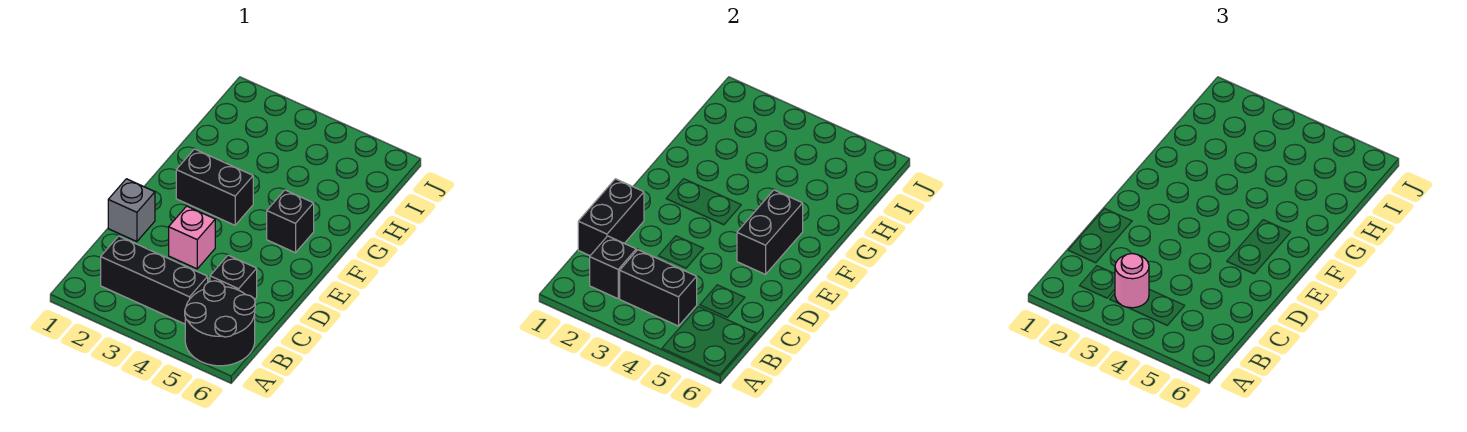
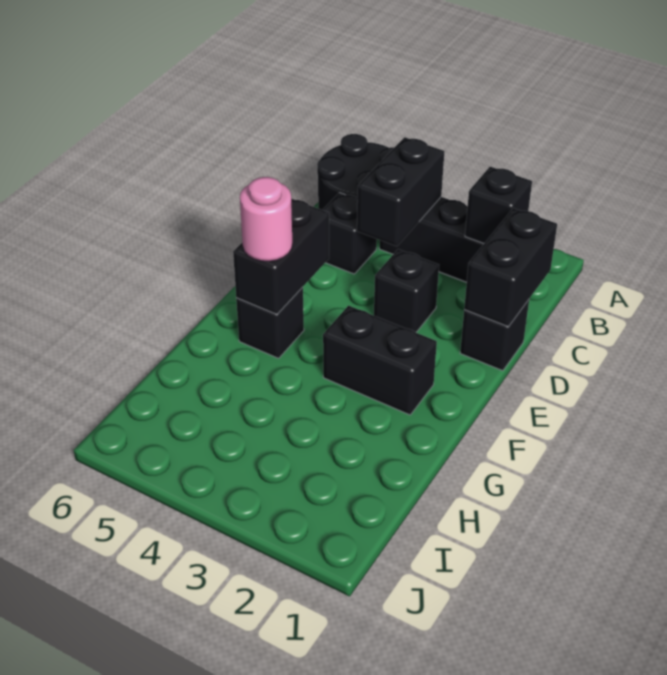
black 1x2 brick [620,250,697,326] -> black 1x2 brick turned to [357,137,445,246]
pink 1x1 round brick [1115,254,1149,308] -> pink 1x1 round brick moved to [240,177,292,261]
grey 1x1 brick [108,179,155,242] -> black 1x1 brick [460,300,529,371]
pink 1x1 brick [169,206,215,269] -> black 1x1 brick [374,249,439,332]

